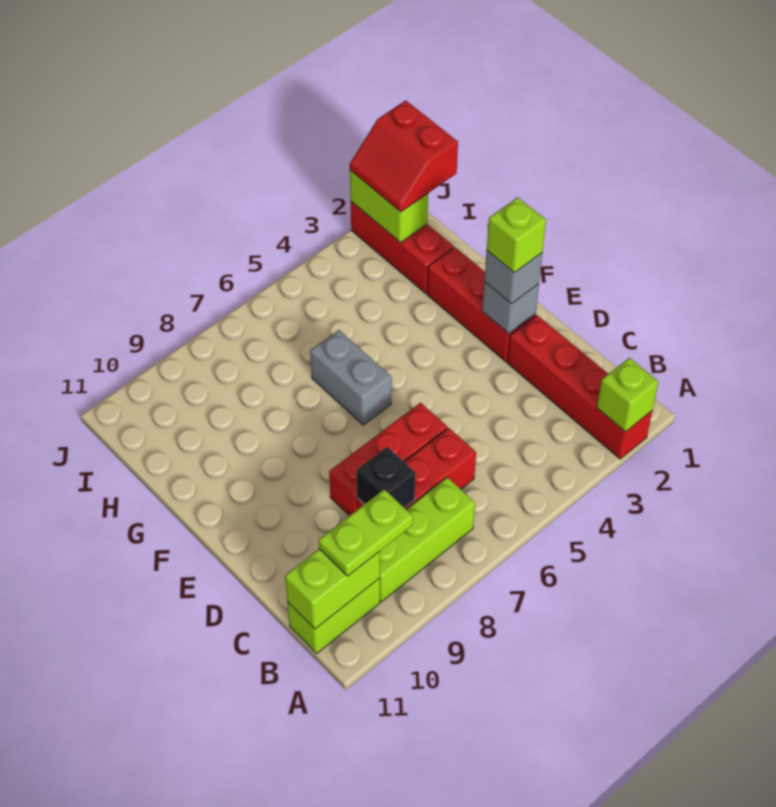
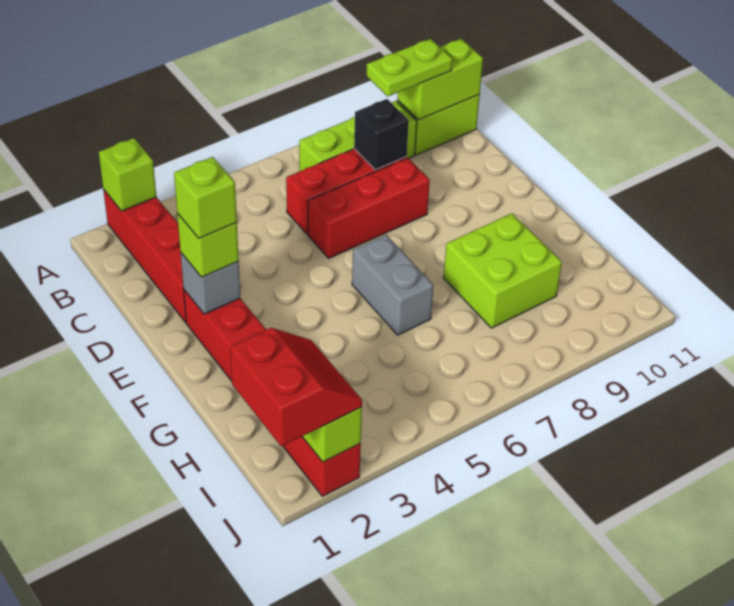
grey 1x1 brick [484,251,542,304] -> lime 1x1 brick [177,213,239,277]
none -> lime 2x2 brick [444,213,562,328]

